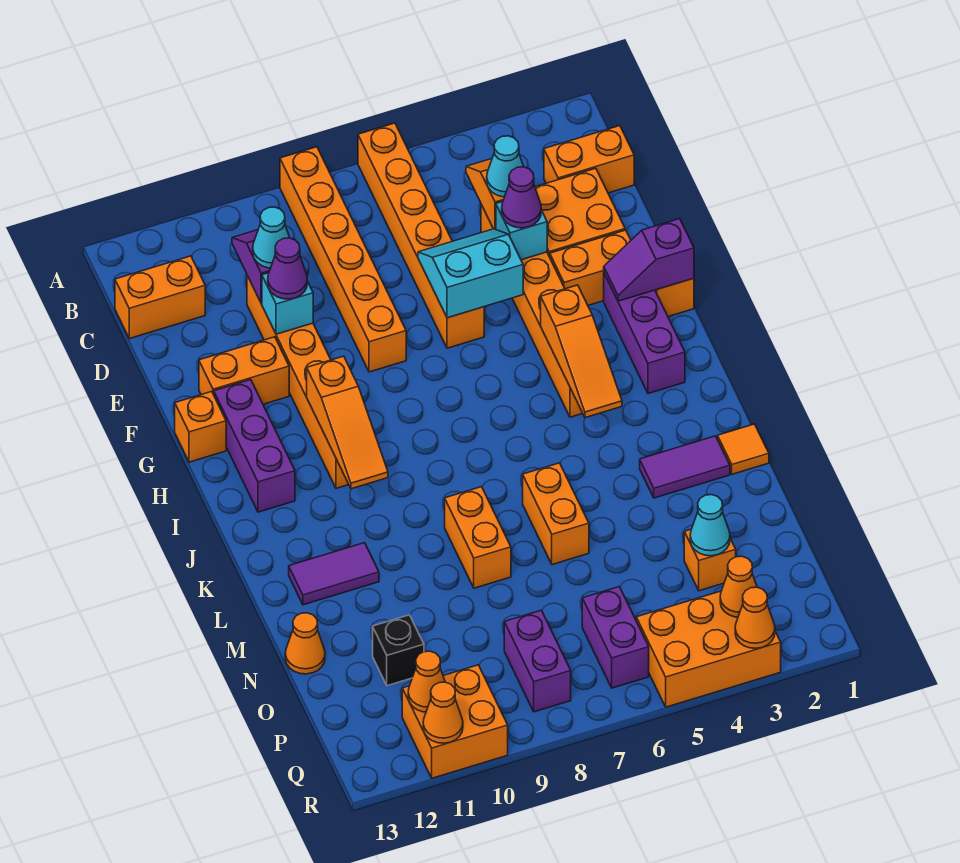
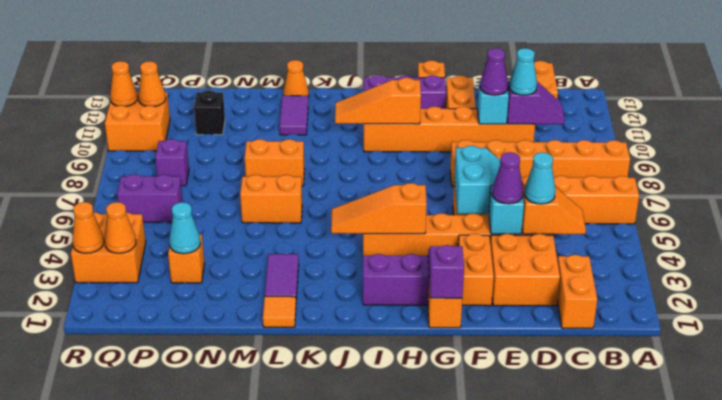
orange 1x1 cone [285,613,325,674] -> orange 1x1 cone moved to [283,60,309,98]
purple 1x2 brick [504,610,571,712] -> purple 1x1 brick [155,139,189,186]
orange 2x3 brick [636,591,781,707] -> orange 2x2 brick [71,212,146,283]

